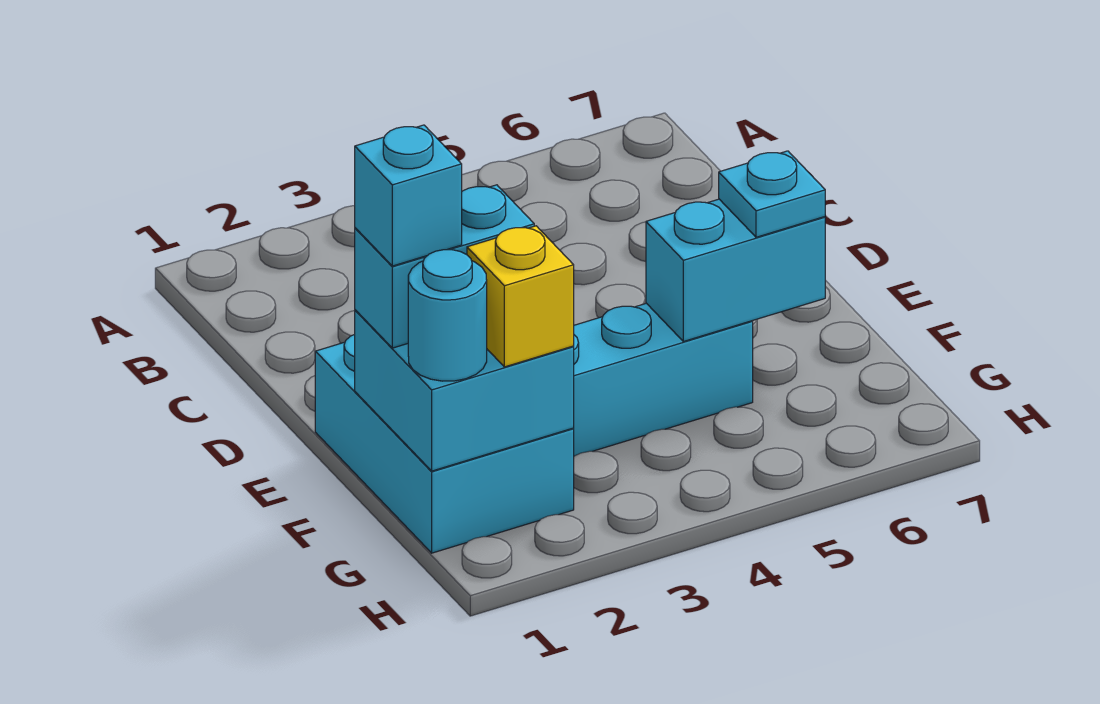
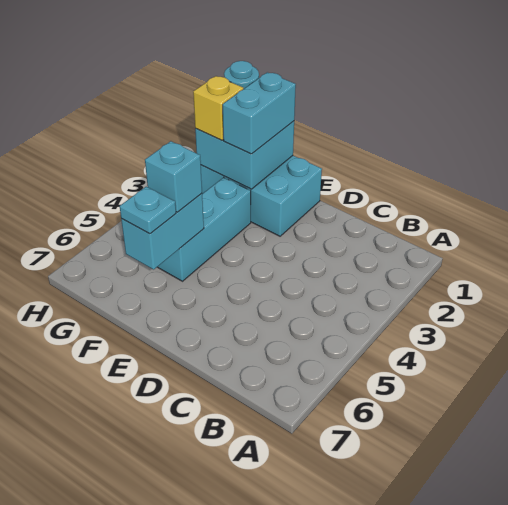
cyan 1x1 brick [355,125,462,266] -> cyan 1x1 brick moved to [145,141,202,212]

